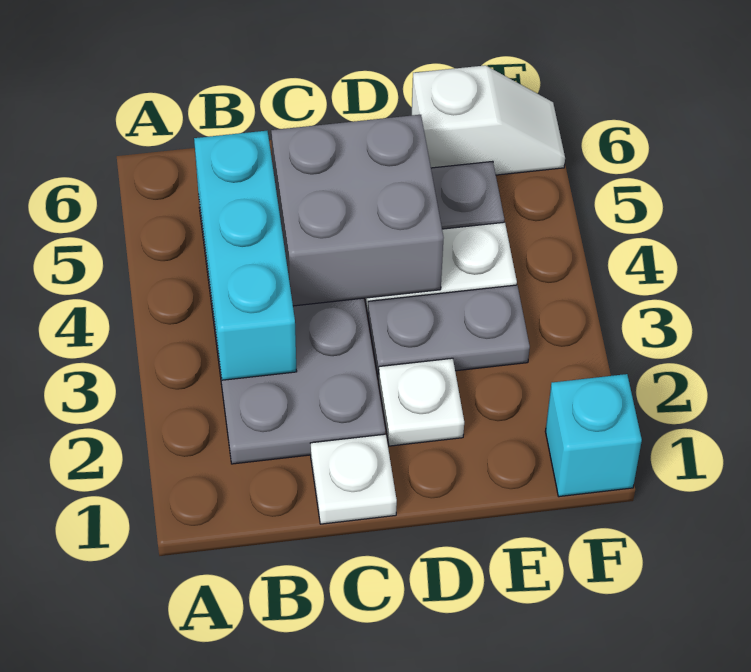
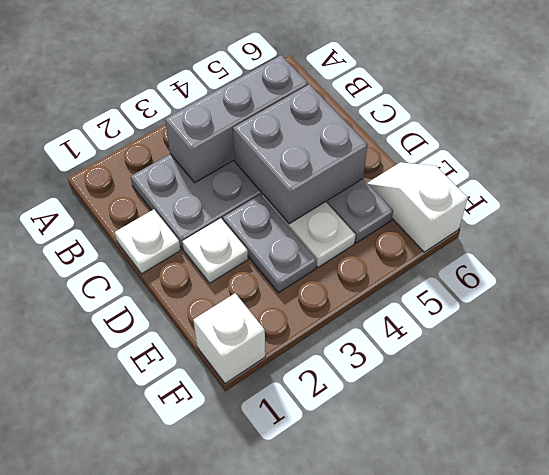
cyan 1x3 brick [194,131,297,380] -> grey 1x3 brick [165,55,308,183]
white 1x2 slope [412,65,565,175] -> white 1x2 slope turned to [368,162,468,252]
cyan 1x1 brick [545,374,642,497] -> white 1x1 brick [193,293,265,383]

